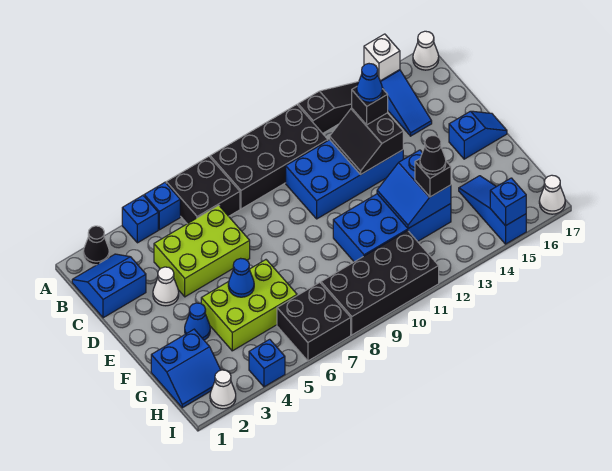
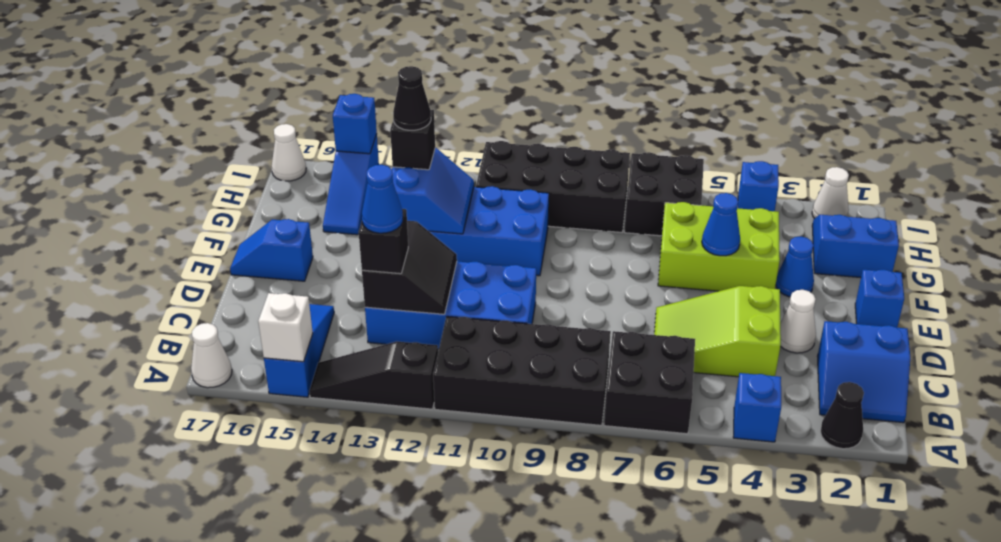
blue 1x1 brick [144,183,180,230] -> blue 1x1 brick moved to [855,270,904,328]
lime 2x3 brick [154,205,250,297] -> lime 2x3 slope [654,286,781,377]

